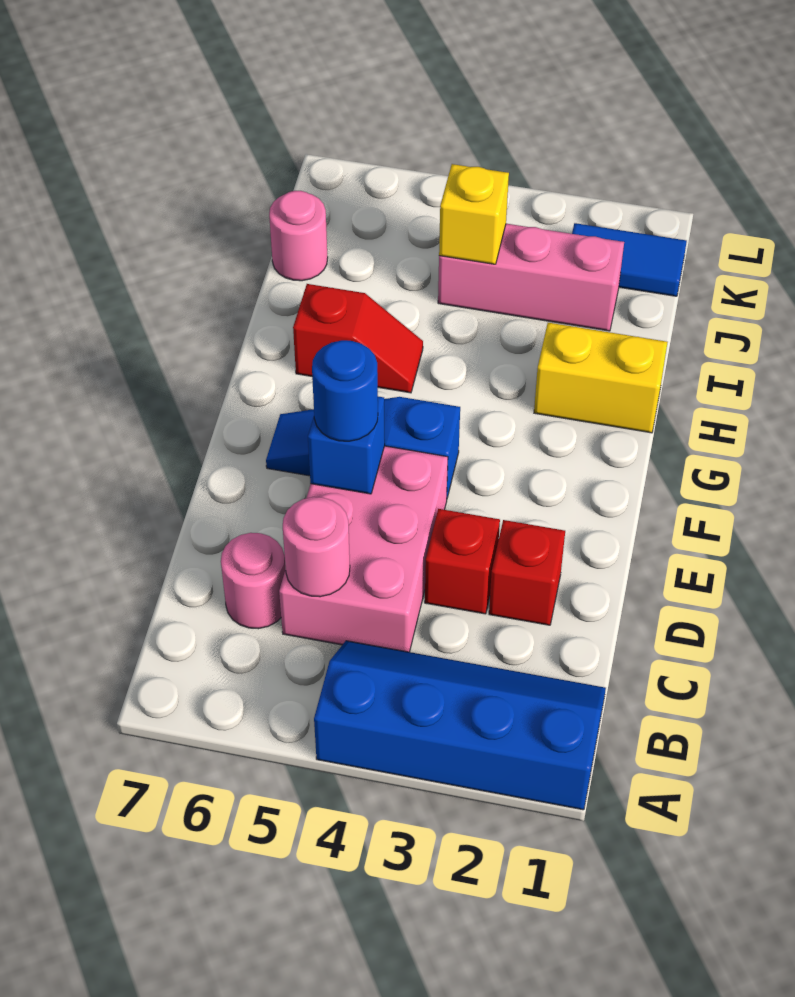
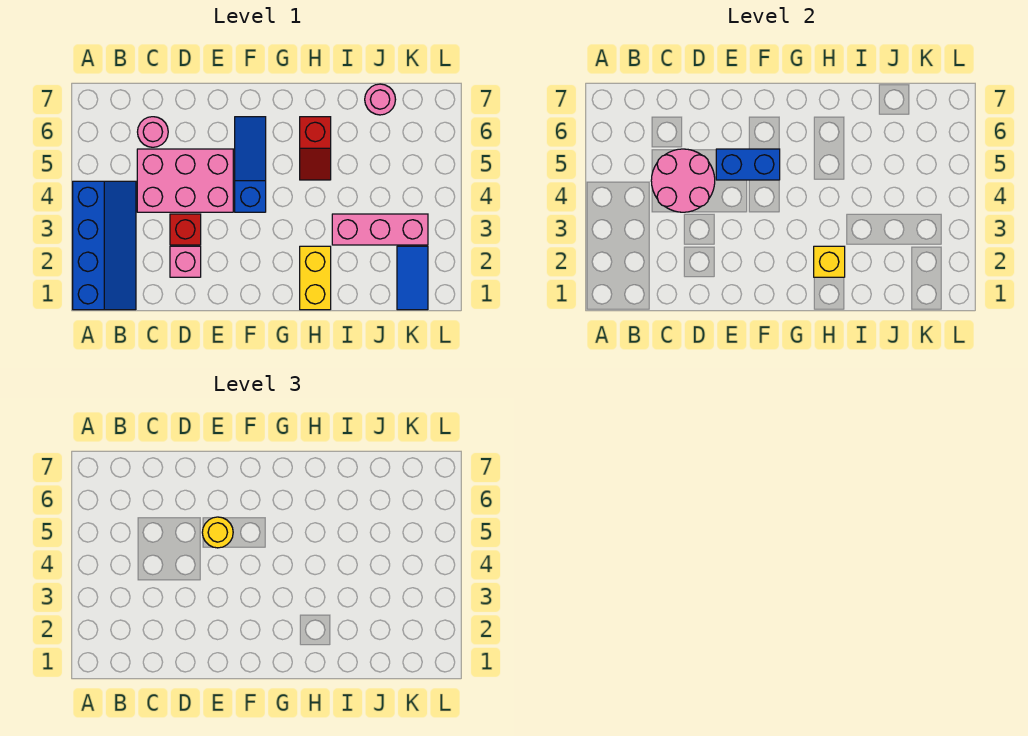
pink 1x1 round brick [283,497,350,597] -> pink 2x2 round brick [651,149,715,212]
red 1x1 brick [489,520,565,625] -> pink 1x1 brick [170,246,201,277]
blue 1x1 brick [308,397,385,494] -> blue 1x2 brick [716,149,780,180]
blue 1x1 round brick [312,340,378,441] -> yellow 1x1 round brick [202,517,233,548]
pink 1x3 brick [438,224,624,331] -> pink 1x3 brick turned to [332,214,428,245]
yellow 1x1 brick [439,164,509,264] -> yellow 1x1 brick moved to [814,246,845,277]

